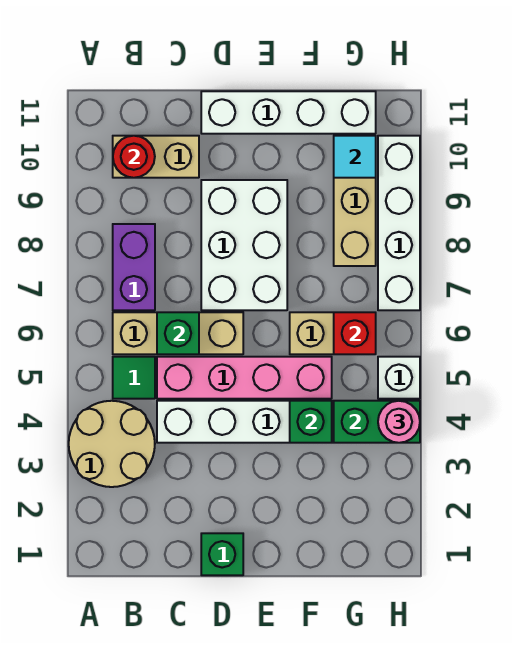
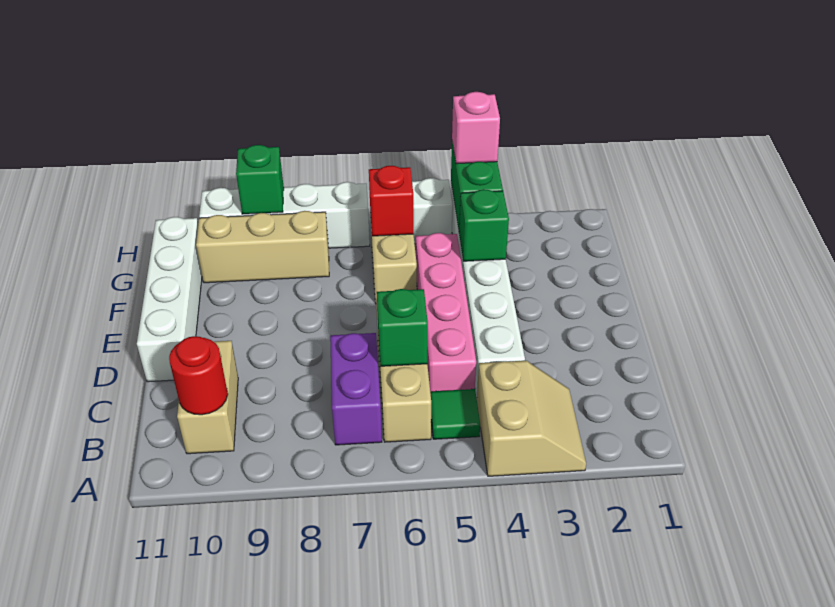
tan 2x2 round brick [69,401,155,487] -> tan 2x2 slope [477,361,586,476]
purple 1x2 brick [113,224,155,310] -> purple 1x2 brick turned to [330,333,382,445]
green 1x1 brick [201,533,243,575] -> green 1x1 brick moved to [236,145,284,214]
white 2x3 brick [201,180,287,310] -> none
cyan 1x1 tile [334,136,376,178] -> none
pink 1x1 round brick [378,401,420,443] -> pink 1x1 brick [452,92,500,164]

